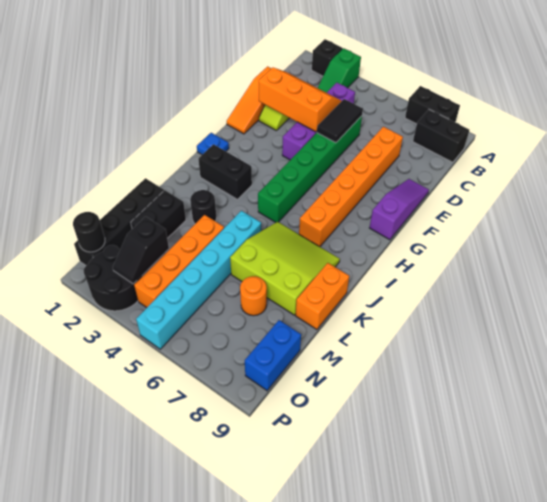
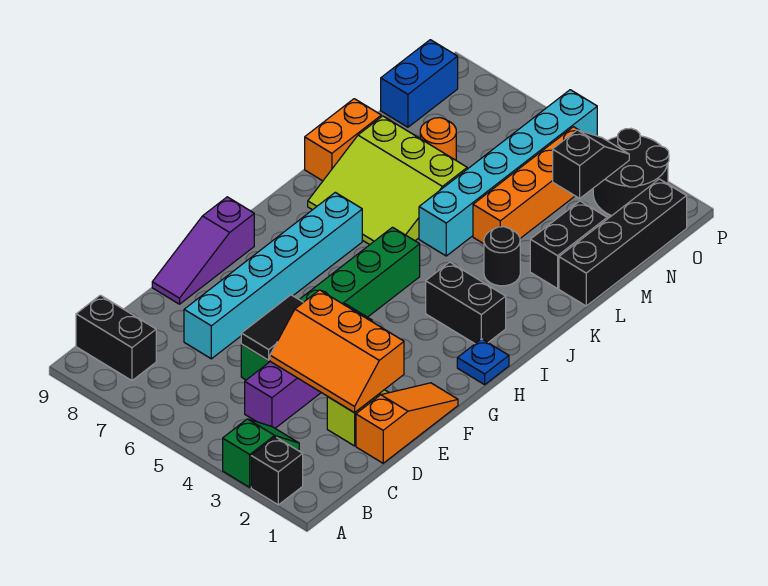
black 1x2 brick [405,86,460,124] -> none
orange 1x6 brick [299,127,403,247] -> cyan 1x6 brick [184,192,362,359]
black 1x1 round brick [73,212,105,252] -> none

